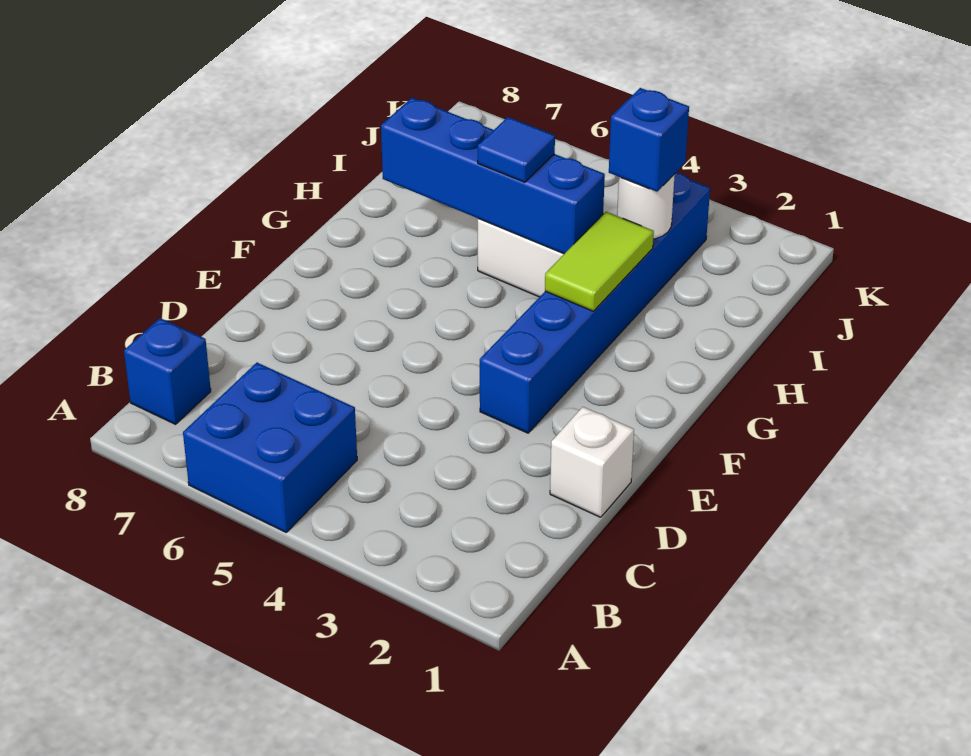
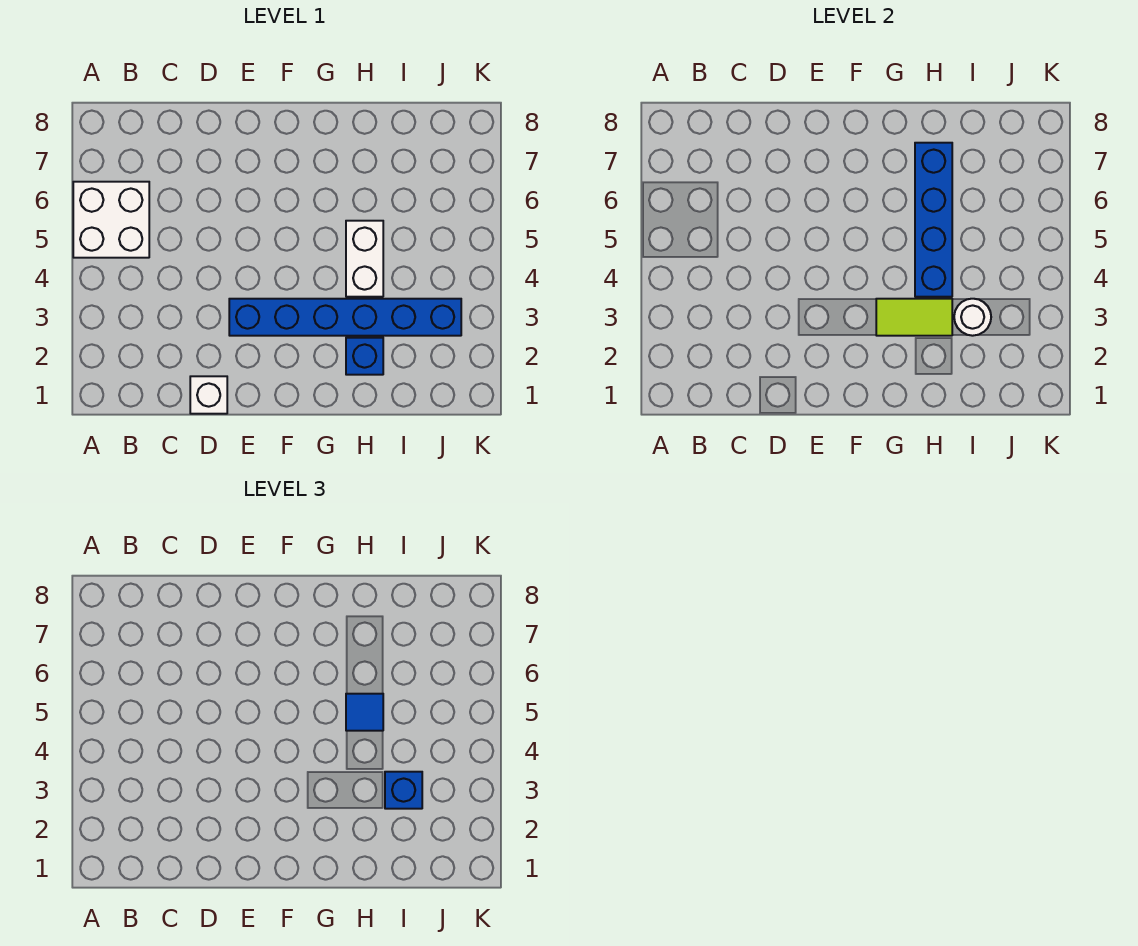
blue 2x2 brick [183,363,357,532] -> white 2x2 brick [73,182,149,258]
blue 1x1 brick [124,318,211,424] -> blue 1x1 brick moved to [346,338,383,375]

